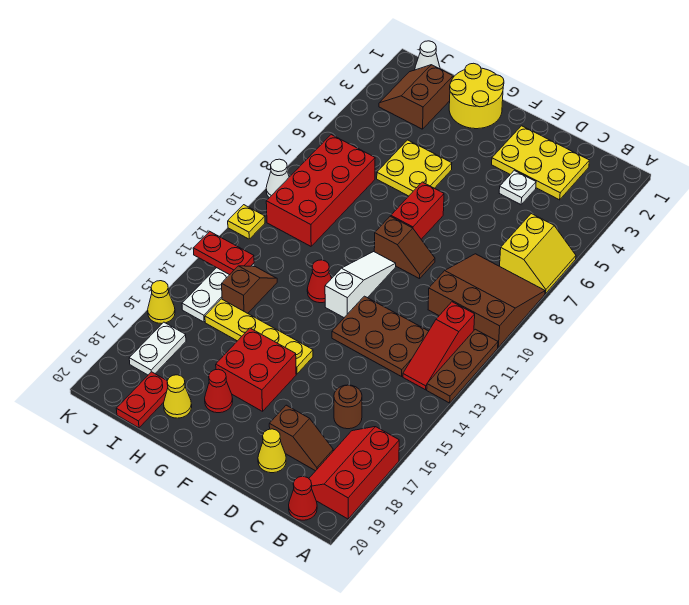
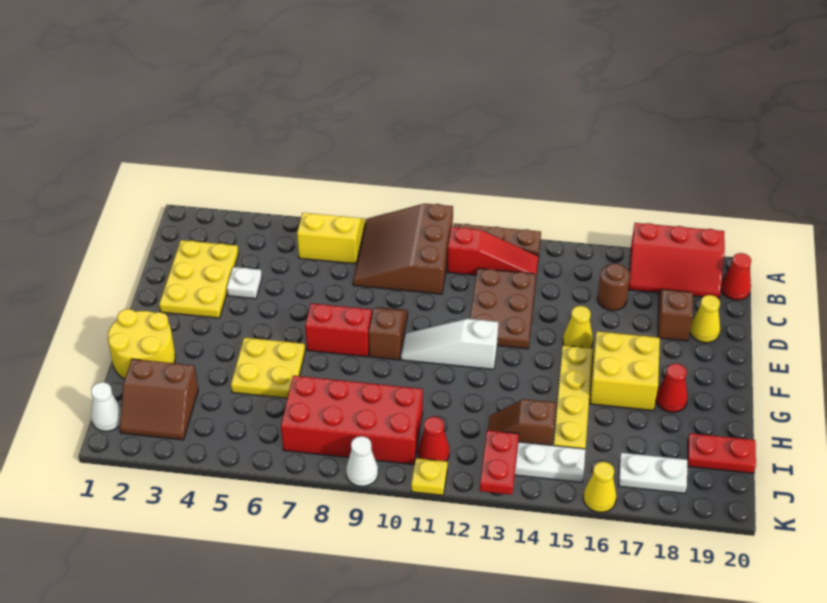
red 2x2 brick [216,328,296,411] -> yellow 2x2 brick [590,331,660,410]
red 1x1 cone [307,260,332,303] -> red 1x1 cone moved to [418,417,450,461]
yellow 1x1 cone [164,375,192,418] -> yellow 1x1 cone moved to [563,306,593,348]

